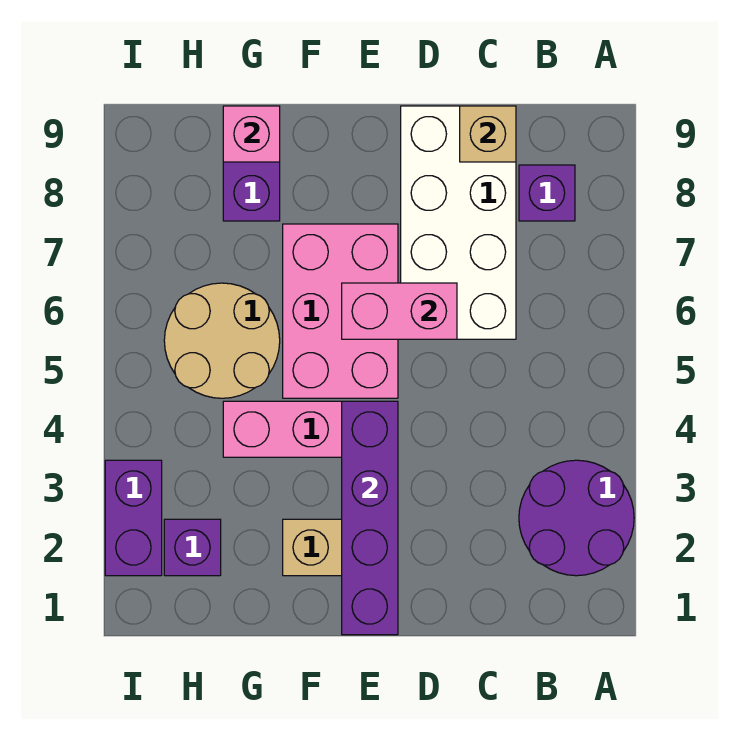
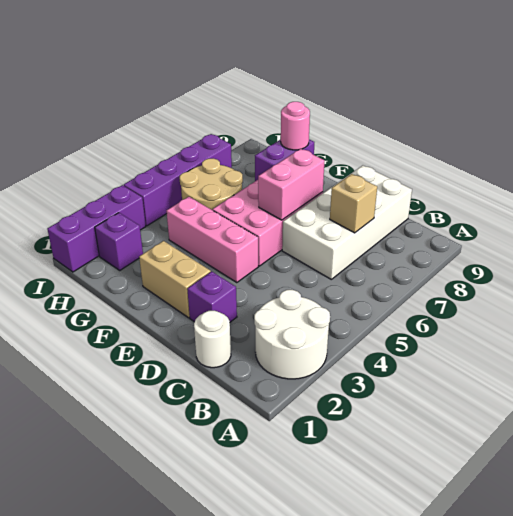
purple 2x2 round brick [519,460,634,576] -> white 2x2 round brick [254,290,330,379]
purple 1x1 brick [519,165,575,221] -> purple 1x1 brick moved to [187,271,237,322]
none -> white 1x1 round brick [194,311,231,368]
tan 1x1 brick [460,106,516,162] -> tan 1x1 brick moved to [330,174,377,233]
pink 1x2 brick [342,283,457,339] -> pink 1x2 brick turned to [258,149,324,220]
purple 1x4 brick [342,401,398,635] -> purple 1x4 brick moved to [124,134,232,226]
pink 1x1 brick [223,106,280,162] -> pink 1x1 round brick [281,102,310,150]
purple 1x2 brick [105,460,162,576] -> purple 1x3 brick [47,185,146,272]

